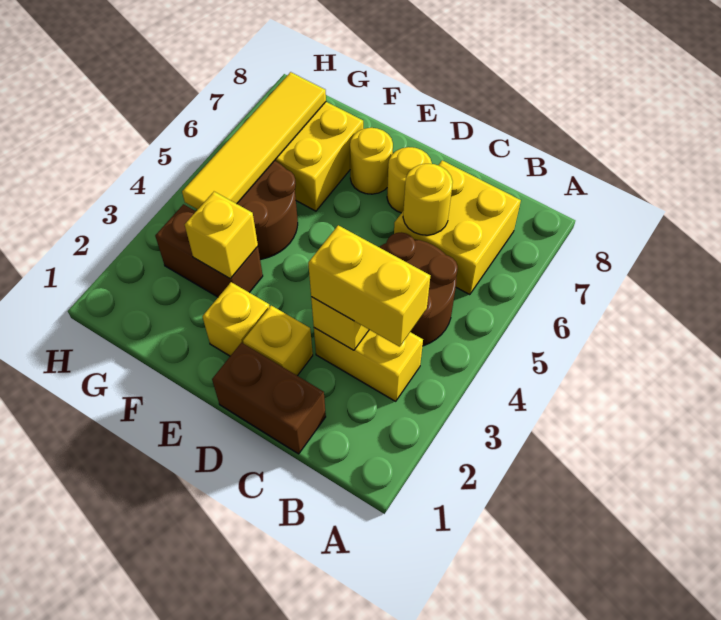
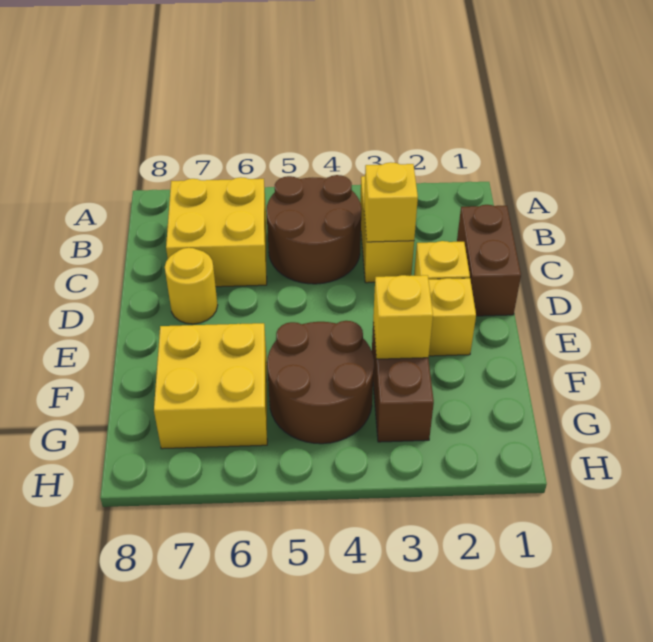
yellow 1x2 brick [308,225,430,347] -> none
yellow 1x1 round brick [403,164,453,235] -> none
yellow 1x1 round brick [350,128,393,194] -> none
yellow 1x4 tile [182,72,326,209] -> none

